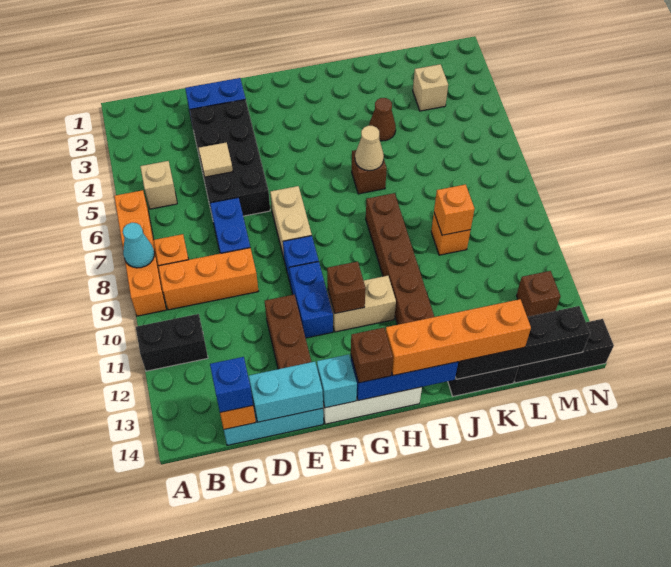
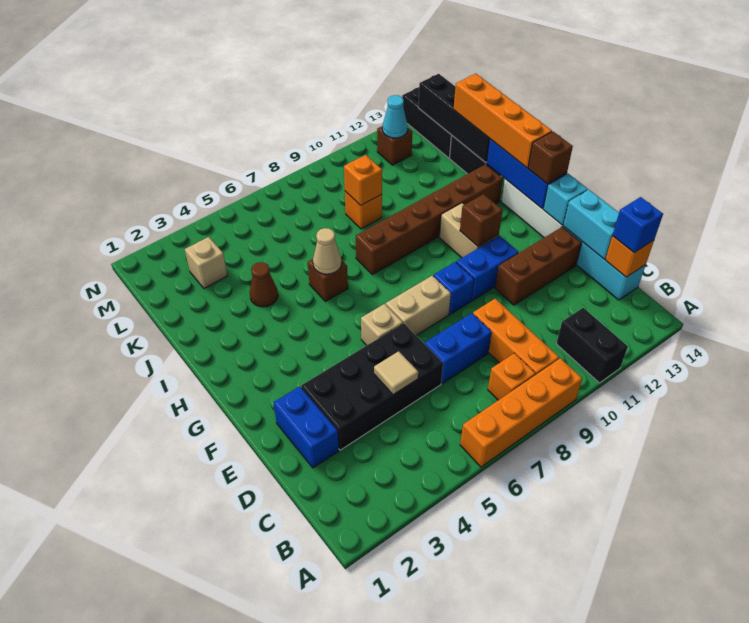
cyan 1x1 cone [123,223,154,268] -> cyan 1x1 cone moved to [382,95,408,138]
tan 1x1 brick [140,161,177,209] -> tan 1x1 brick moved to [361,304,403,345]

